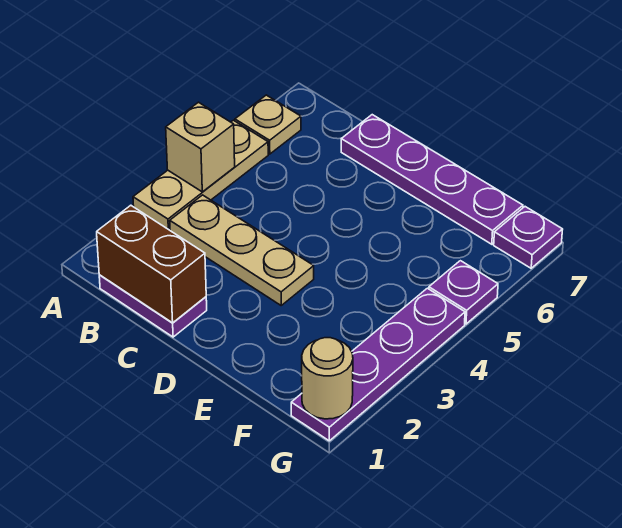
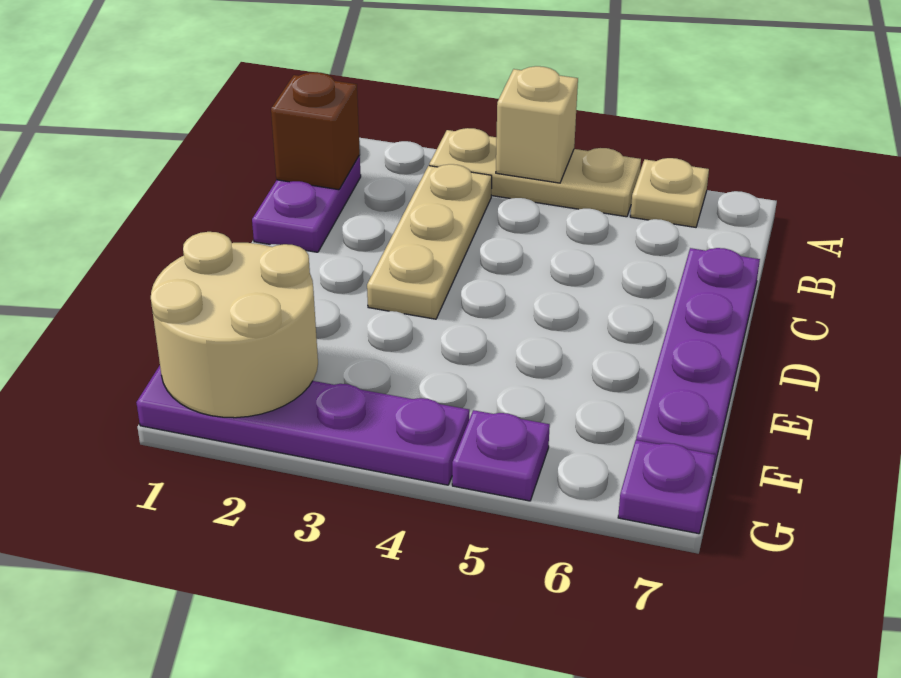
brown 1x2 brick [97,205,206,323] -> brown 1x1 brick [271,72,360,190]
tan 1x1 round brick [302,338,353,419] -> tan 2x2 round brick [151,232,318,418]

